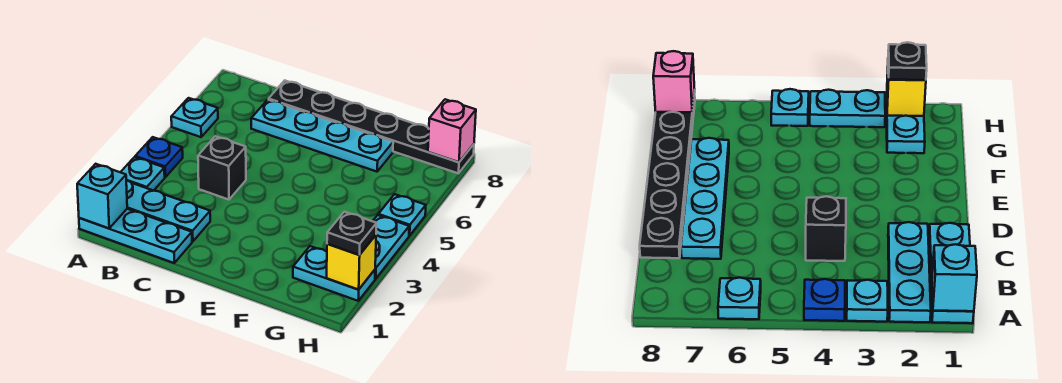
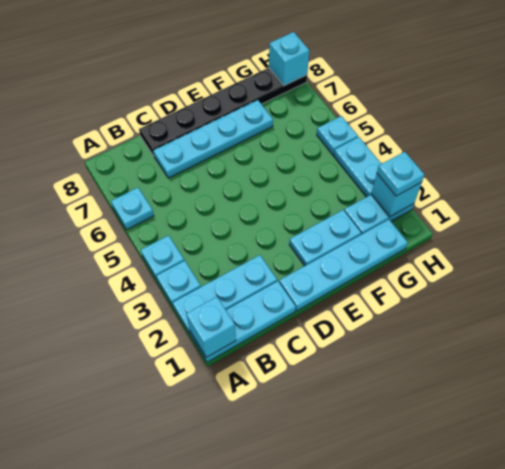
blue 1x1 plate [135,137,183,177] -> cyan 1x1 plate [141,235,184,279]
black 1x1 brick [198,136,246,200] -> none
none -> cyan 1x4 plate [279,219,408,311]
none -> cyan 1x2 plate [289,210,361,266]
yellow 1x1 brick [327,235,376,290] -> cyan 1x1 brick [371,174,422,217]
black 1x1 plate [327,212,377,255] -> cyan 1x1 plate [377,152,424,196]
pink 1x1 brick [428,99,476,162] -> cyan 1x1 brick [269,32,310,86]

